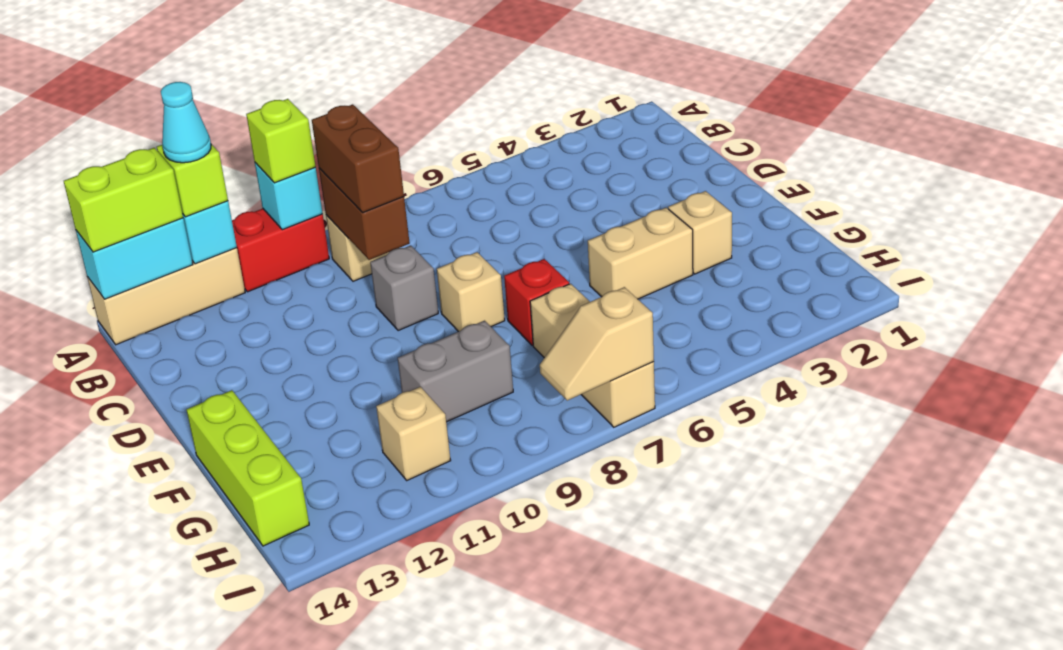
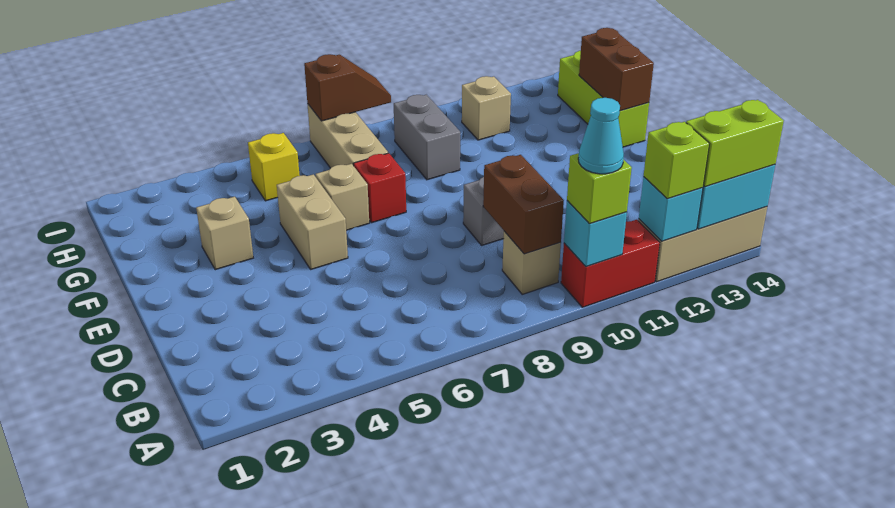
cyan 1x1 cone [161,82,211,163] -> cyan 1x1 cone moved to [578,98,624,174]
brown 1x2 brick [312,104,404,213] -> brown 1x2 brick moved to [579,28,654,111]
tan 1x1 brick [437,252,505,332] -> tan 1x1 brick moved to [316,164,369,230]
tan 1x2 brick [588,208,693,299] -> tan 1x2 brick turned to [277,174,348,269]
grey 1x2 brick [398,321,513,422] -> grey 1x2 brick turned to [394,95,460,180]
none -> yellow 1x1 brick [248,133,300,201]
tan 1x2 slope [540,287,654,401] -> brown 1x2 slope [304,54,391,121]

